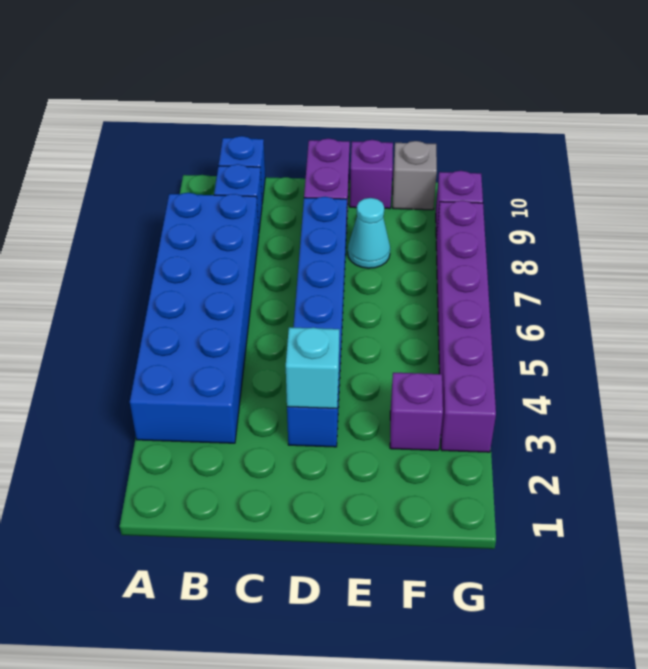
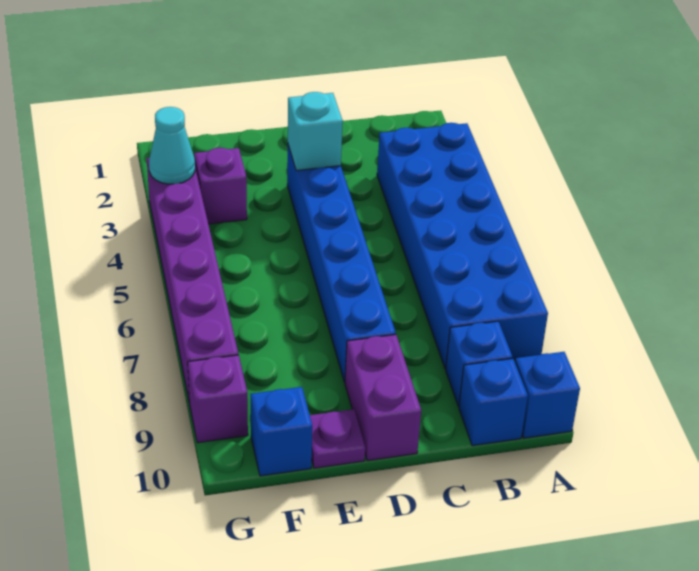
none -> blue 1x1 brick [515,352,580,438]
cyan 1x1 cone [348,198,390,268] -> cyan 1x1 cone moved to [149,107,195,184]
purple 1x1 brick [350,140,393,209] -> purple 1x1 plate [310,409,365,468]
grey 1x1 brick [393,141,437,210] -> blue 1x1 brick [250,387,312,476]

